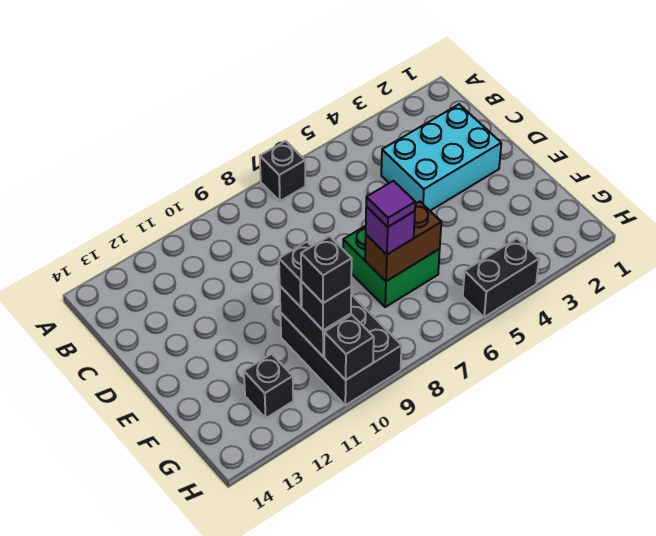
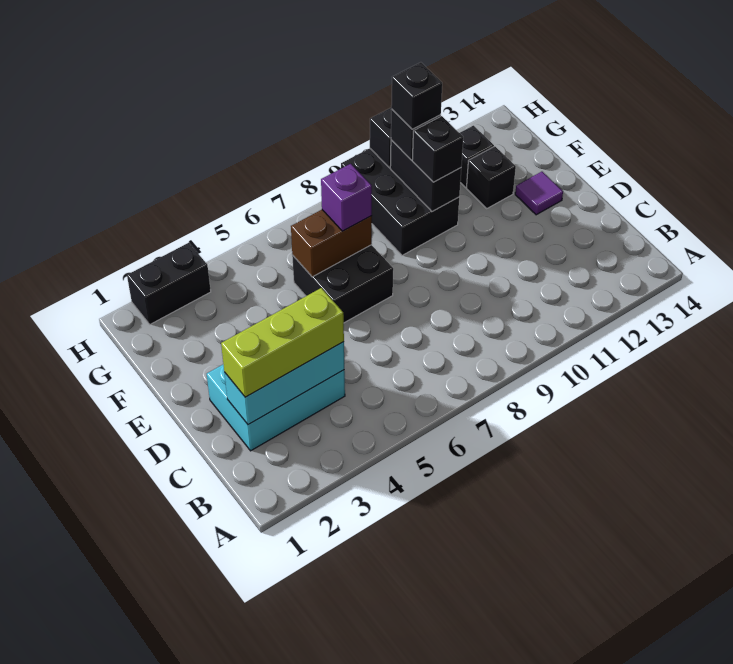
black 1x1 brick [260,141,305,201] -> black 1x1 brick moved to [466,146,516,208]
none -> cyan 1x3 brick [224,342,344,425]
none -> lime 1x3 brick [221,288,344,397]
green 2x2 brick [343,226,440,307] -> black 2x2 brick [292,245,393,323]
purple 1x1 tile [366,181,415,227] -> purple 1x1 tile moved to [515,172,563,215]
black 1x2 brick [463,238,539,317] -> black 1x2 brick moved to [127,243,211,324]

